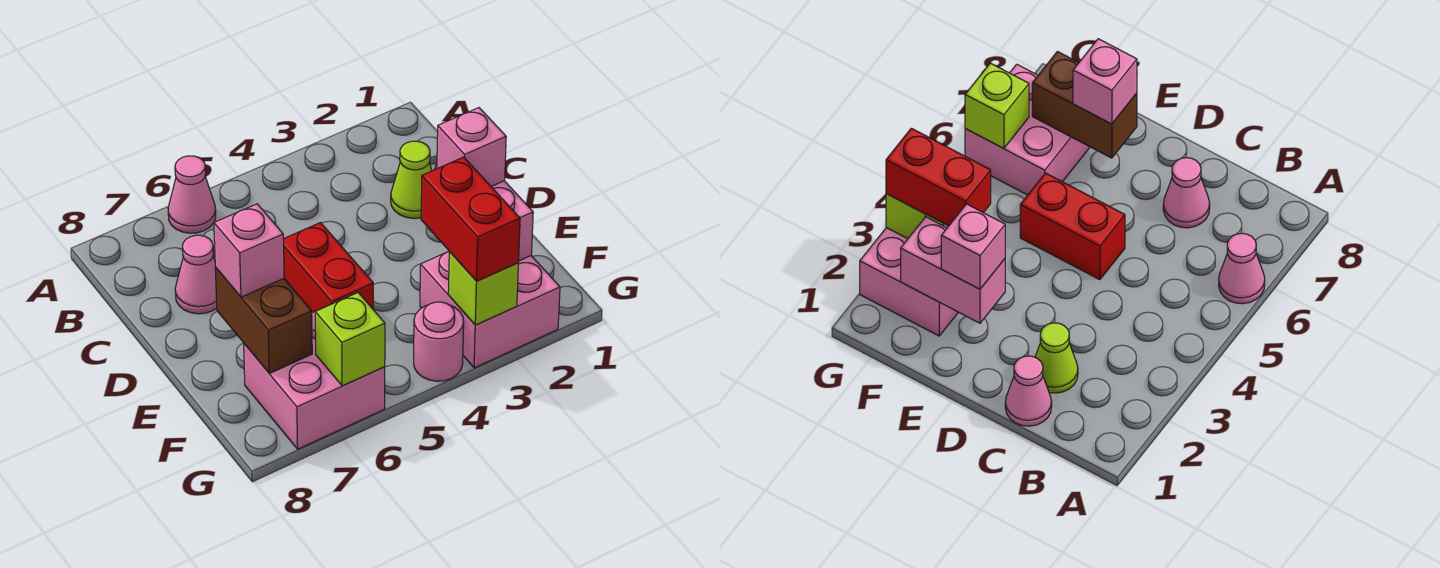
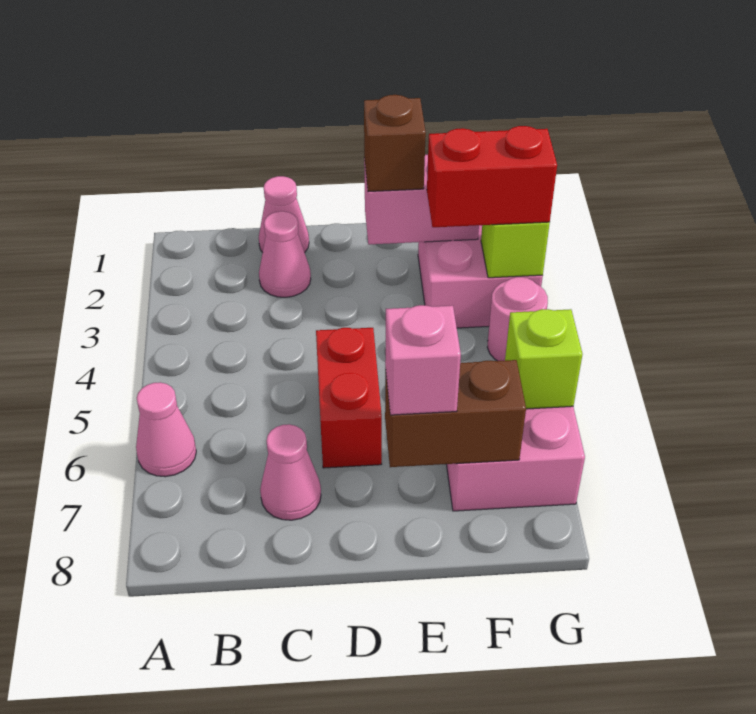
lime 1x1 cone [391,141,432,218] -> pink 1x1 cone [259,211,311,297]
red 1x2 brick [283,223,373,312] -> red 1x2 brick turned to [316,328,382,468]
pink 1x1 brick [437,108,506,187] -> brown 1x1 brick [364,95,426,192]

